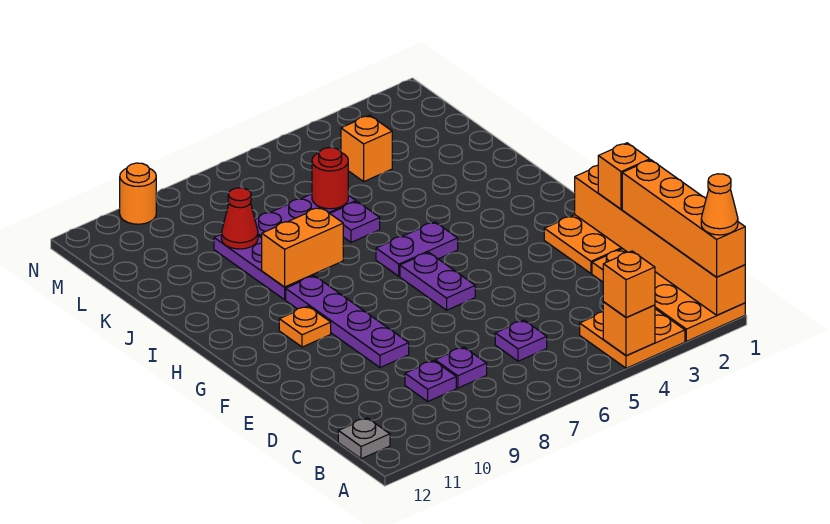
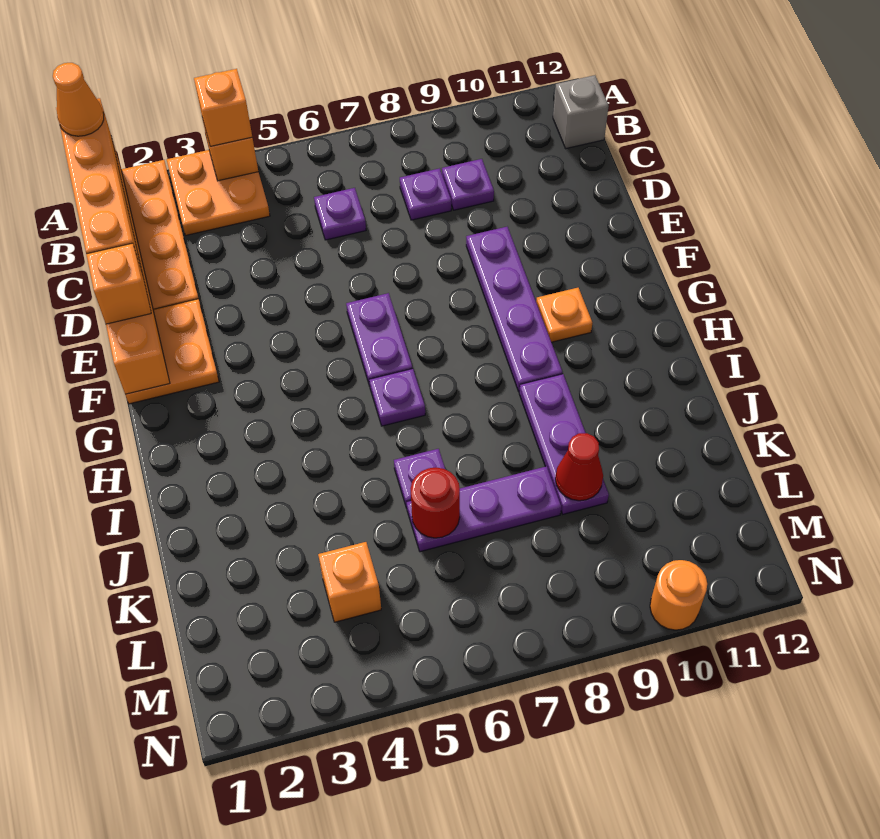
grey 1x1 plate [338,418,390,459] -> grey 1x1 brick [553,75,609,148]
purple 1x2 plate [376,222,458,276] -> purple 1x1 plate [369,369,425,426]
orange 1x2 brick [262,207,343,287] -> none

